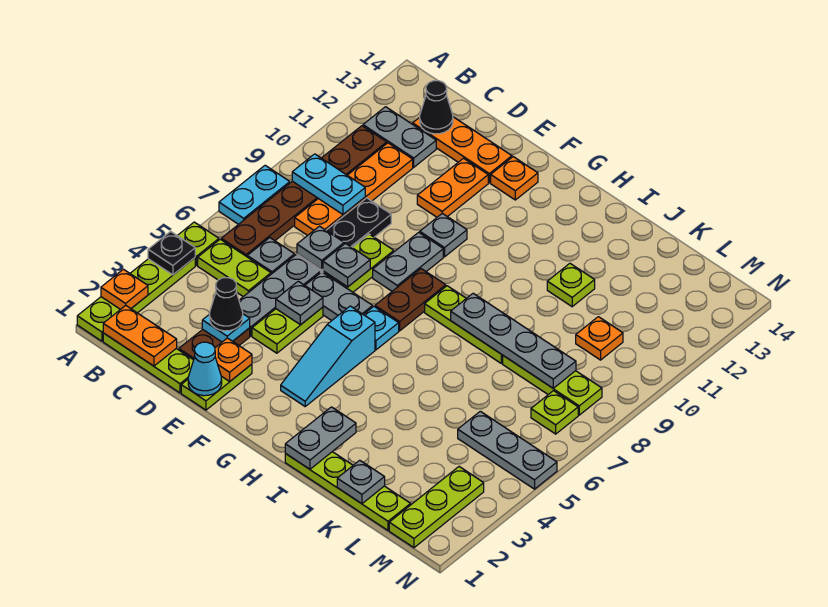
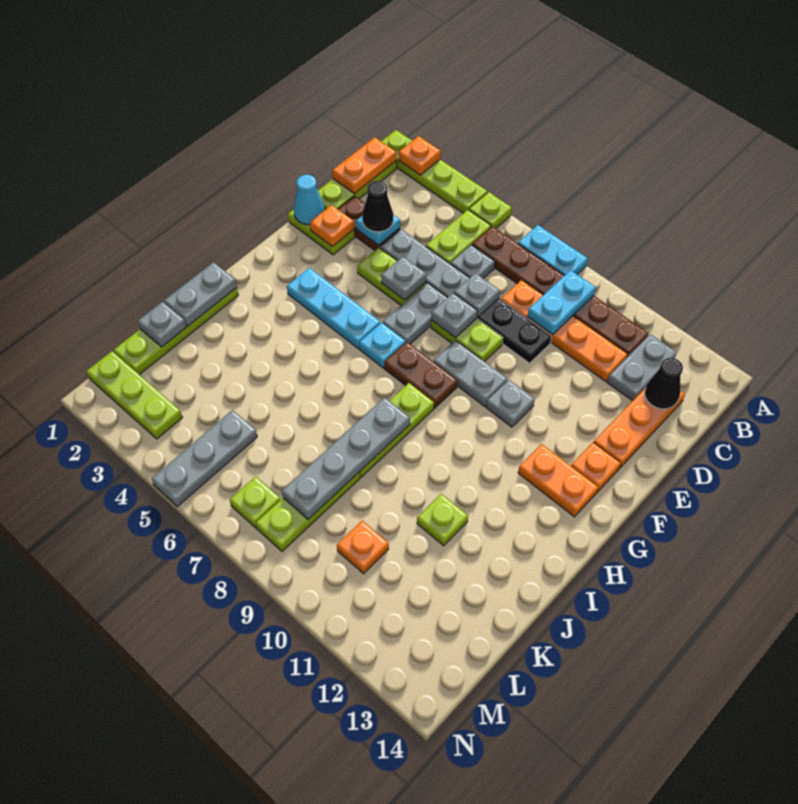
black 1x1 plate [148,231,195,275] -> none
orange 1x2 plate [417,158,488,217] -> orange 1x2 plate moved to [518,444,598,517]
cyan 1x3 slope [281,306,375,406] -> cyan 1x3 plate [287,268,380,348]
grey 1x2 plate [285,407,356,469] -> grey 1x2 plate turned to [164,262,237,326]

